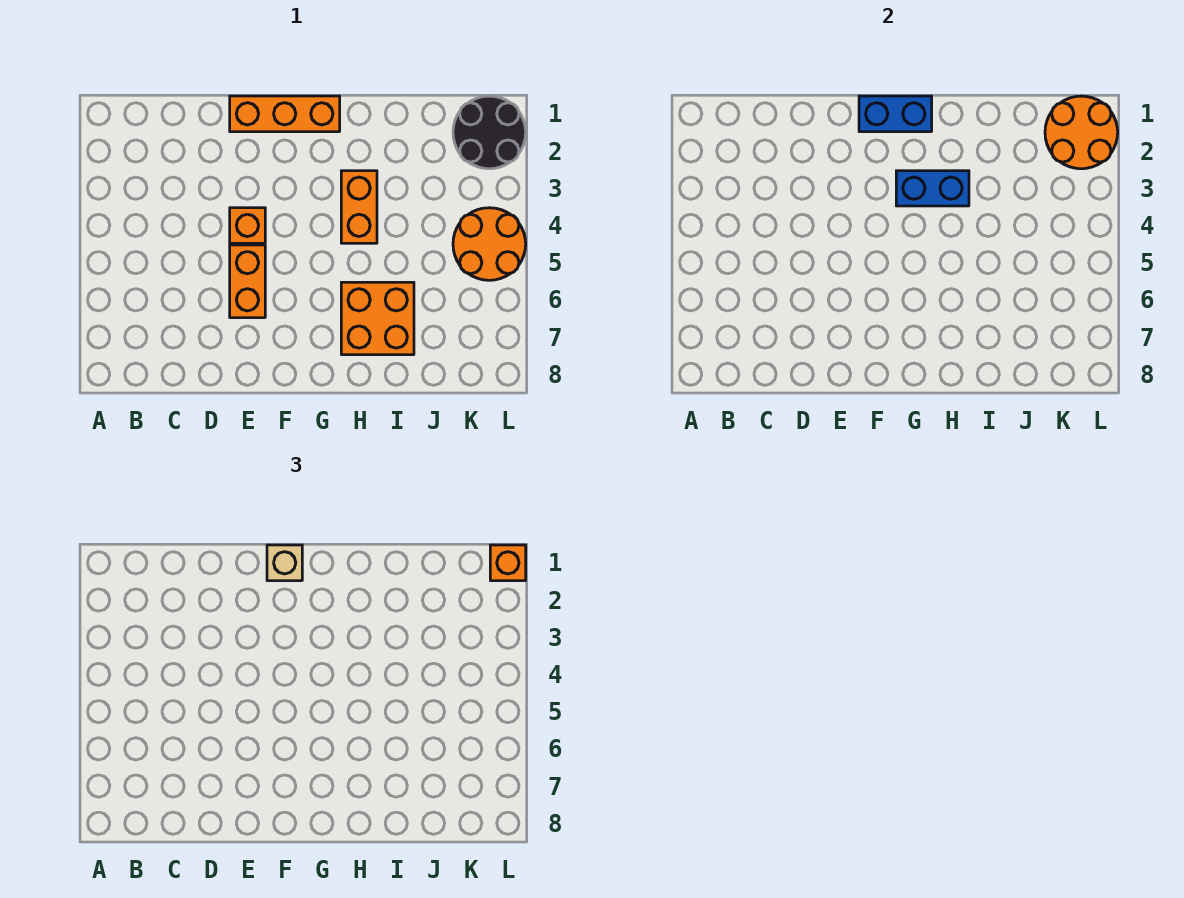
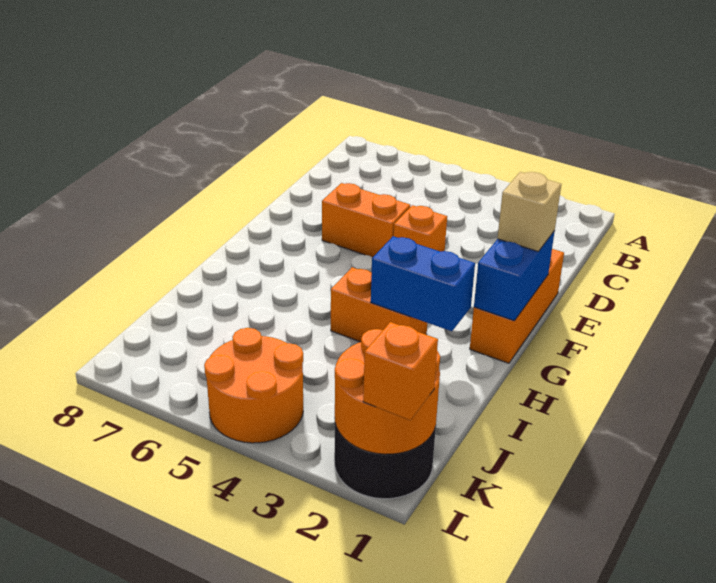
blue 1x2 brick [896,171,969,206] -> blue 1x2 brick turned to [371,236,475,331]
orange 2x2 brick [341,282,414,355] -> none

